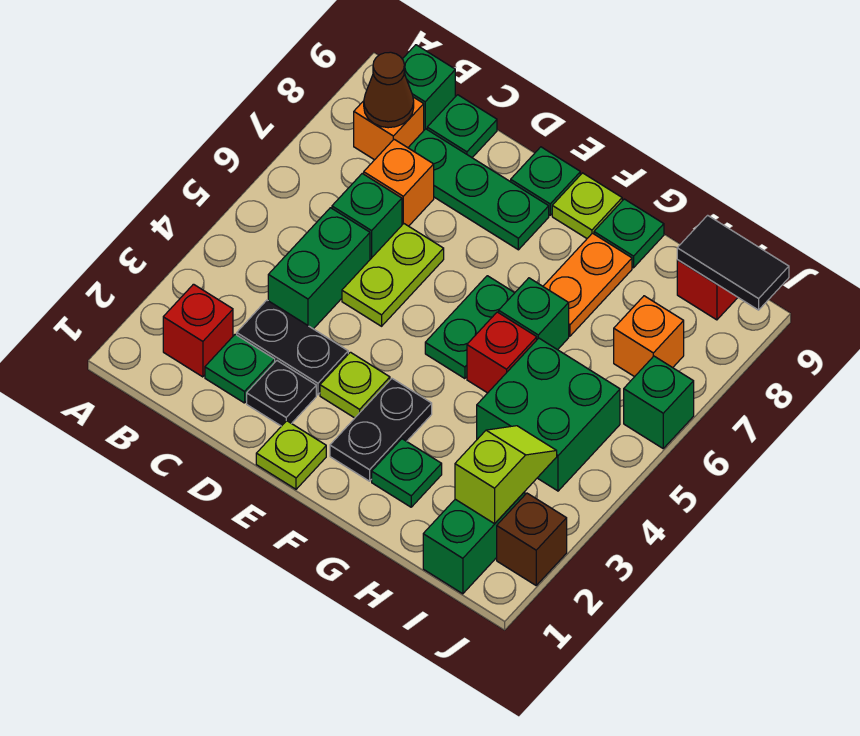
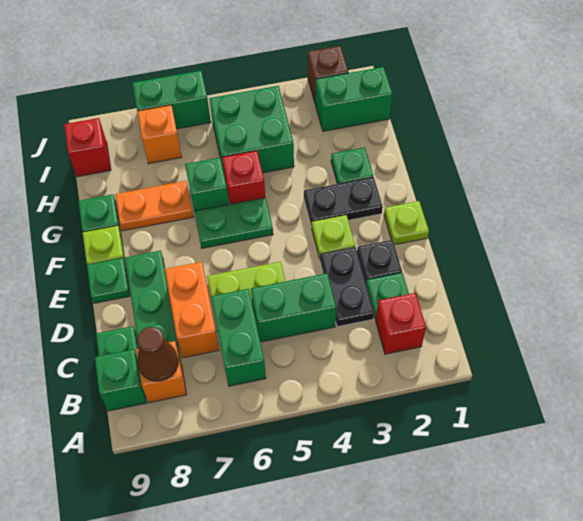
green 1x1 brick [332,174,402,259] -> green 1x2 brick [211,289,266,386]
orange 1x1 brick [364,139,434,226] -> orange 1x2 brick [165,262,219,358]
lime 1x2 slope [455,426,557,524] -> none
black 1x2 tile [677,215,789,310] -> none
green 1x1 brick [624,356,694,448] -> green 1x2 brick [132,71,211,129]

